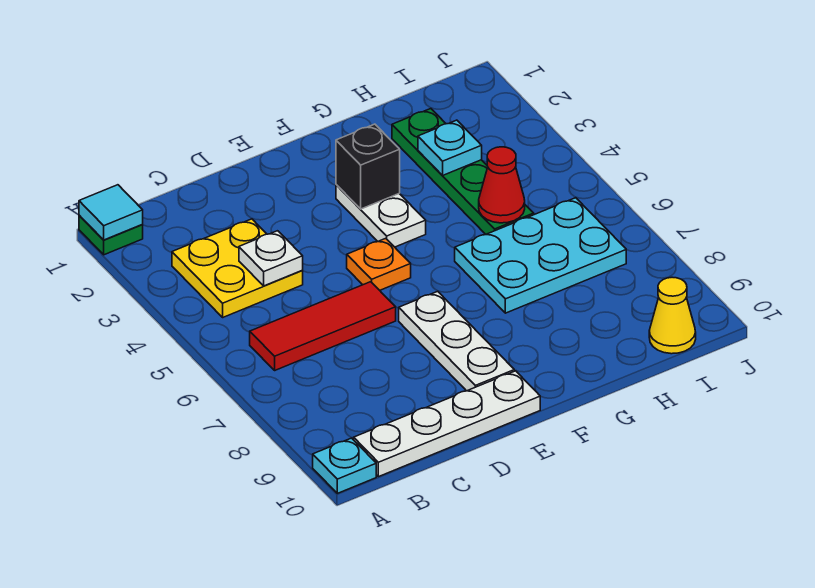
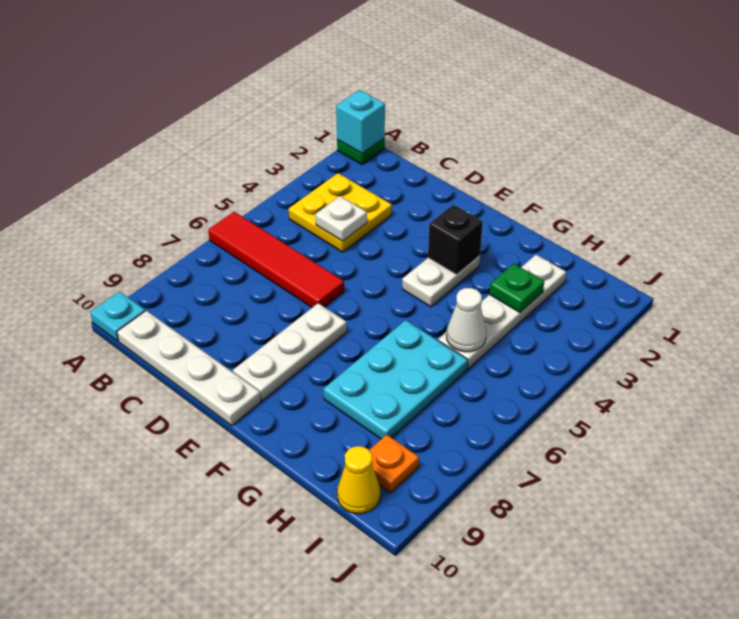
cyan 1x1 tile [79,185,143,240] -> cyan 1x1 brick [336,90,385,153]
red 1x3 tile [250,282,396,370] -> red 1x4 tile [208,212,344,307]
orange 1x1 plate [347,238,411,290] -> orange 1x1 plate moved to [369,435,419,493]
cyan 2x3 plate [455,198,626,313] -> cyan 2x3 plate turned to [324,320,468,439]
green 1x4 plate [392,109,534,234] -> white 1x4 plate [438,255,566,369]
cyan 1x1 plate [418,120,482,176] -> green 1x1 plate [489,264,544,312]
red 1x1 cone [479,147,525,223] -> white 1x1 cone [446,288,486,352]

